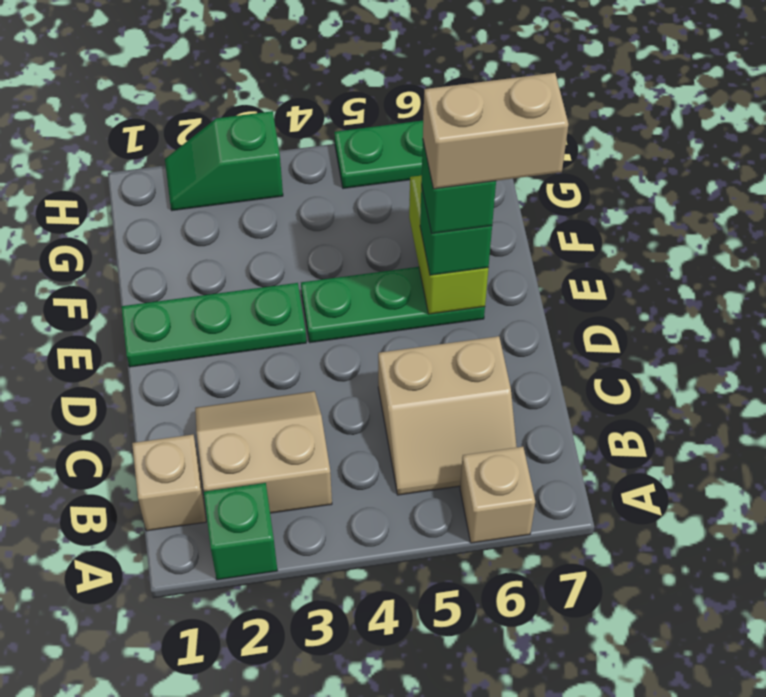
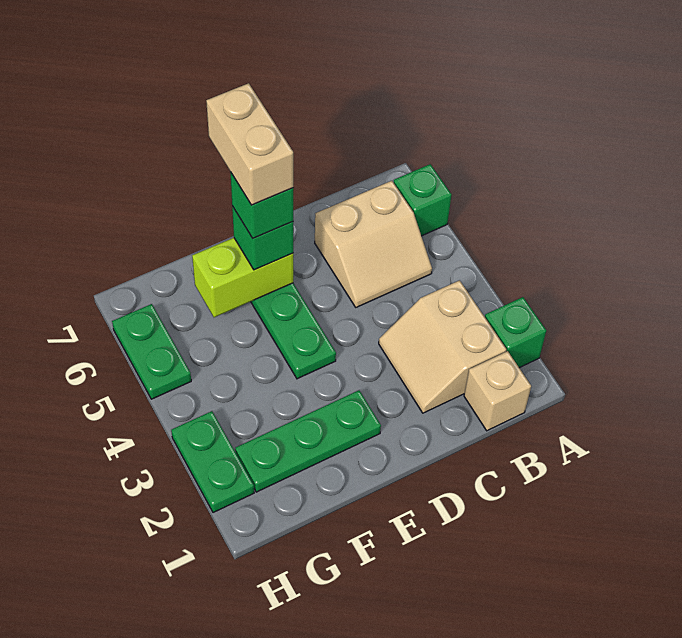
tan 1x1 brick [460,447,535,543] -> green 1x1 brick [394,164,451,236]
tan 2x2 slope [378,336,517,495] -> tan 2x2 slope turned to [315,181,432,307]
green 1x3 plate [121,283,306,367] -> green 1x3 plate turned to [235,390,381,492]
green 1x2 slope [165,111,283,211] -> green 1x2 plate [171,411,254,513]

